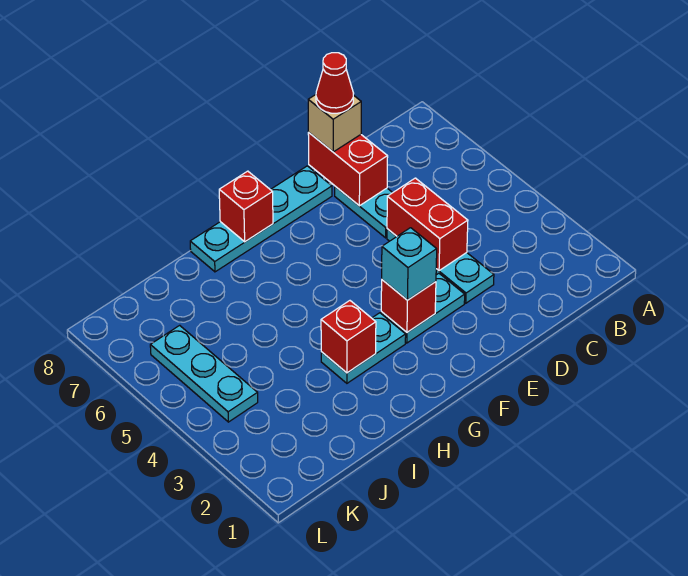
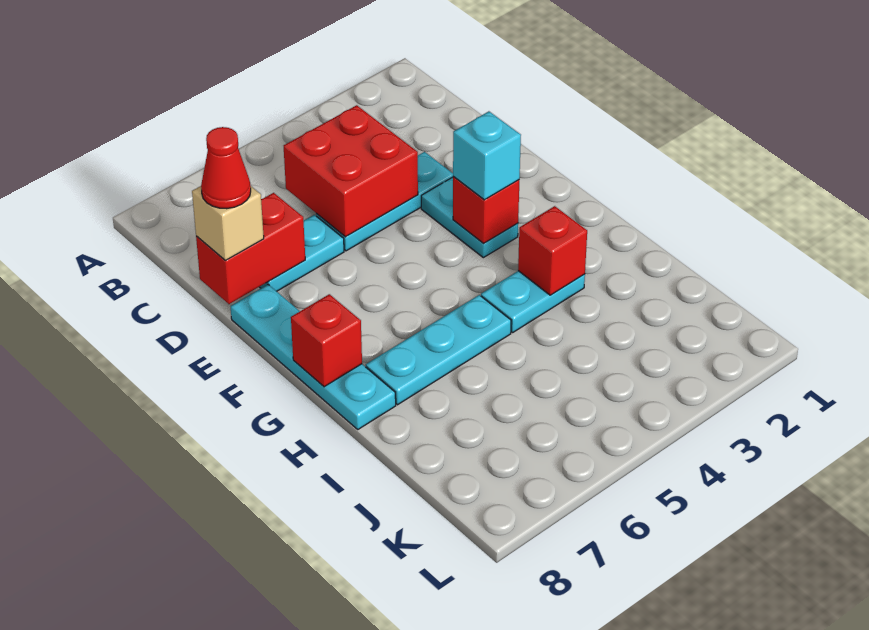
red 1x2 brick [387,178,468,271] -> red 2x2 brick [284,105,418,237]
cyan 1x2 plate [321,313,406,383] -> cyan 1x2 plate turned to [481,271,585,333]
cyan 1x3 plate [150,325,258,422] -> cyan 1x3 plate moved to [366,295,511,405]

